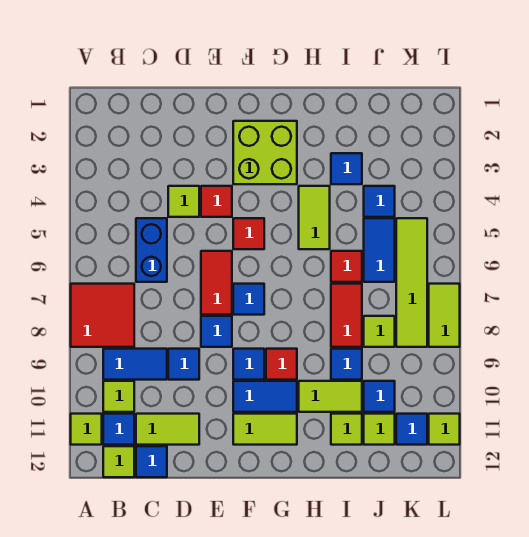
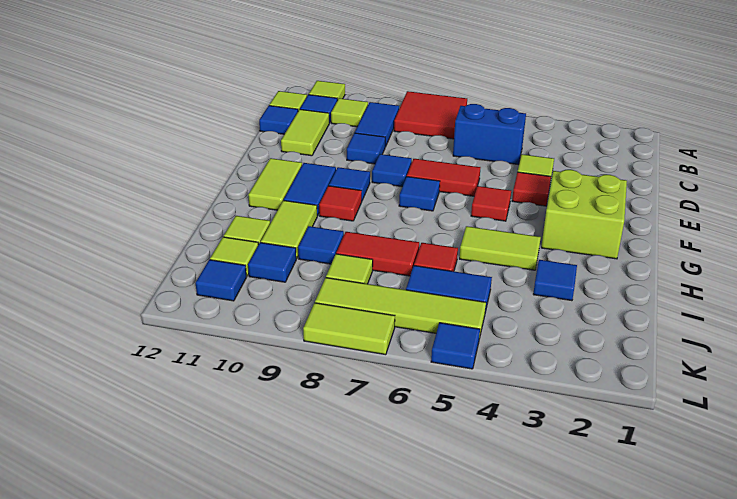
blue 1x1 tile [364,186,395,217] -> blue 1x1 tile moved to [431,323,480,369]
lime 1x1 tile [429,414,460,445] -> none

